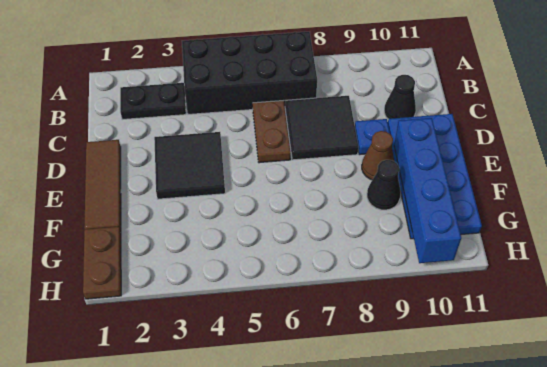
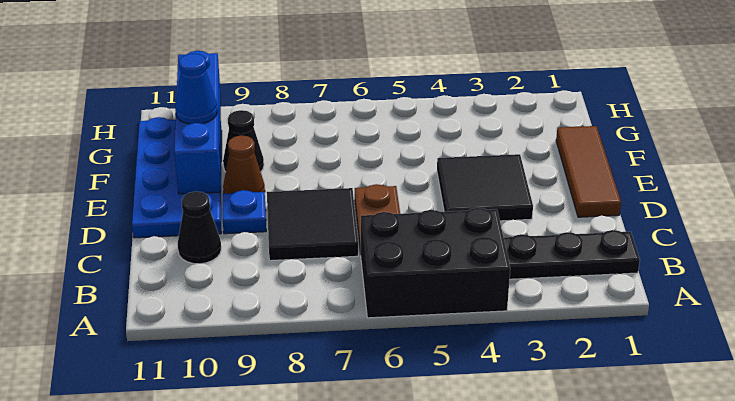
black 2x4 brick [182,32,317,114] -> black 2x3 brick [361,208,510,318]
black 1x2 plate [120,83,186,120] -> black 1x3 plate [504,230,640,279]
none -> blue 1x1 cone [175,54,217,124]
brown 1x2 plate [83,227,121,299] -> none

